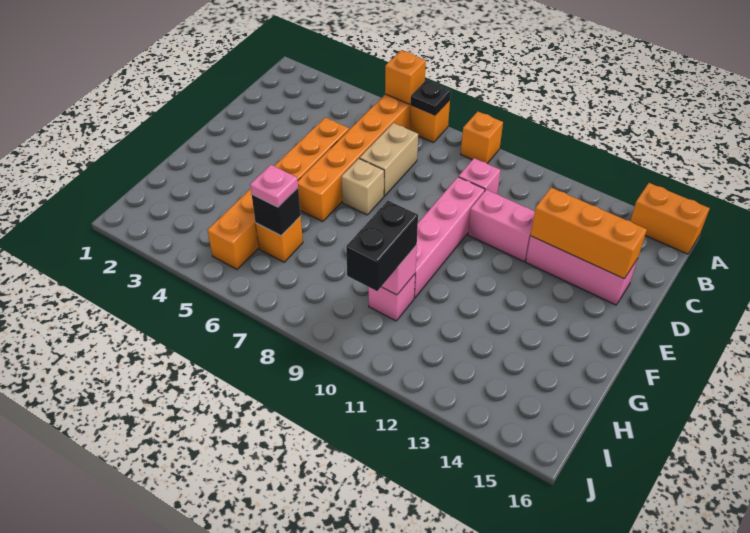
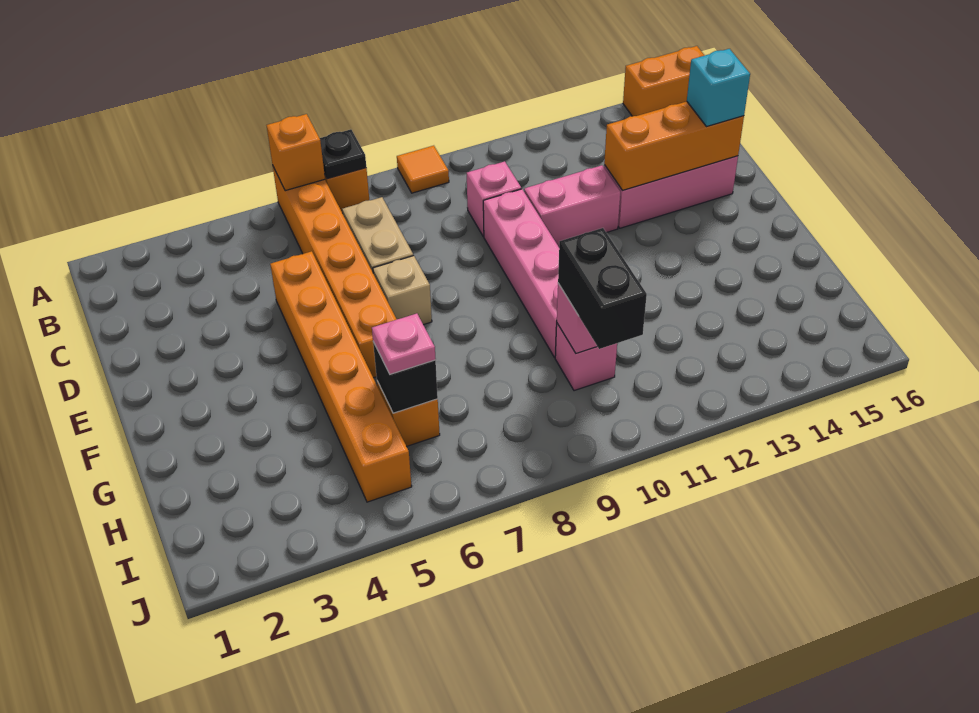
orange 1x1 brick [461,112,503,163] -> orange 1x1 tile [397,146,449,193]
none -> cyan 1x1 brick [687,49,750,127]

